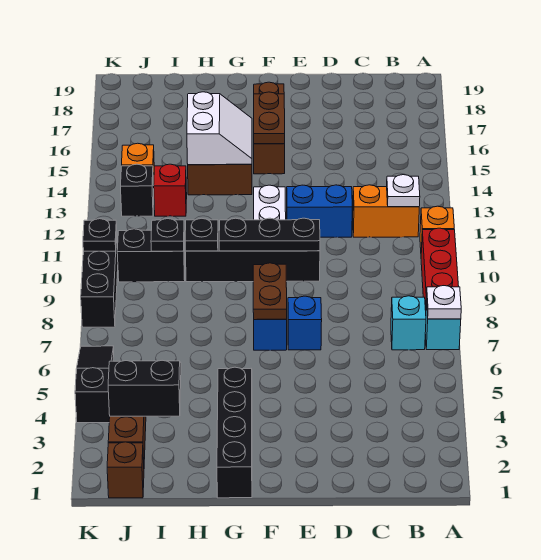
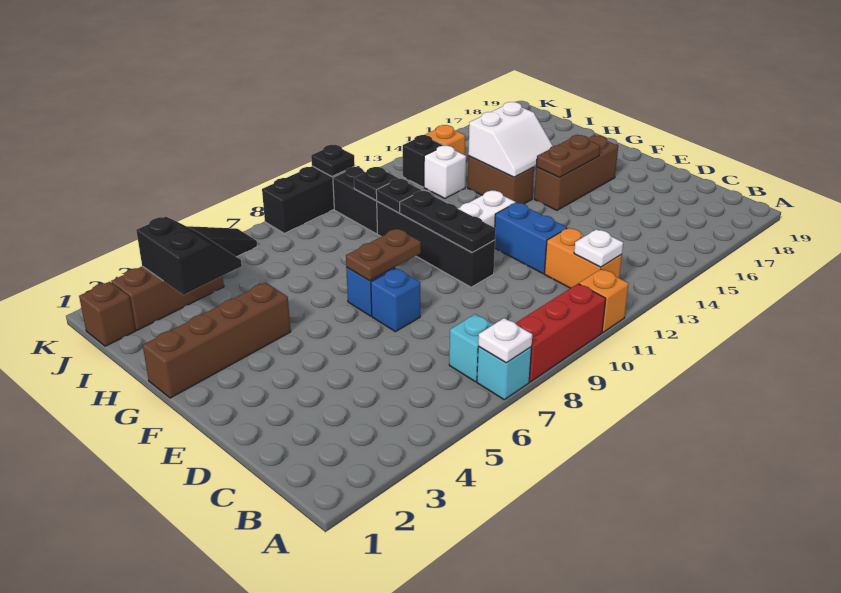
black 1x4 brick [217,367,252,498] -> brown 1x4 brick [143,282,291,398]
red 1x1 brick [154,164,187,216] -> white 1x1 brick [424,146,466,198]

